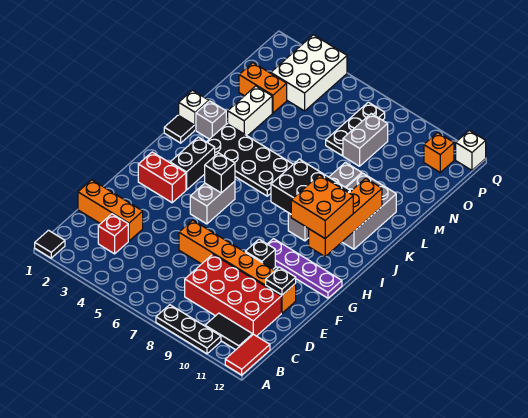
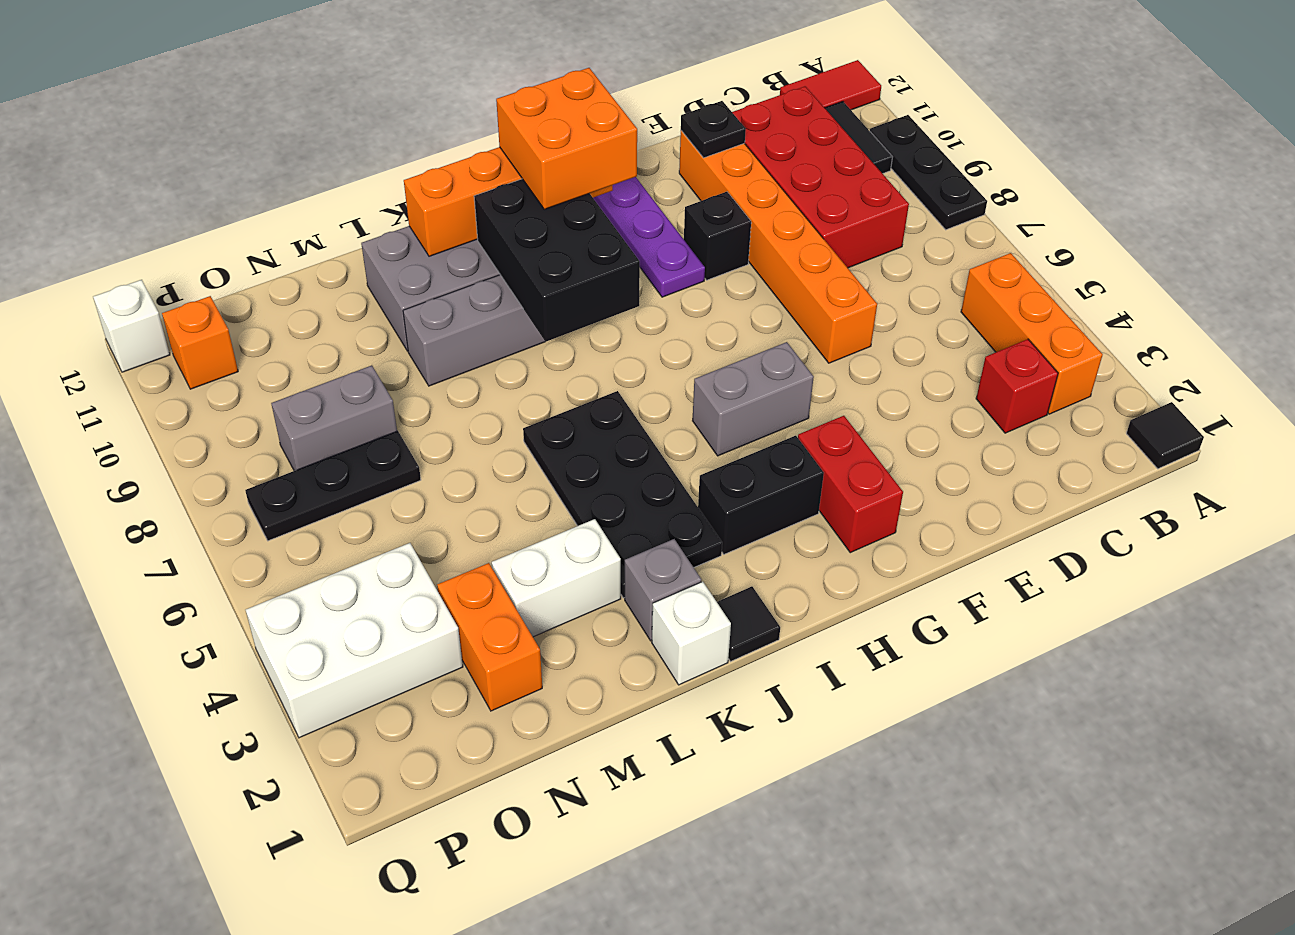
orange 1x3 brick [78,180,143,241] -> orange 1x3 brick moved to [961,253,1103,414]
black 1x1 brick [205,153,235,193] -> none

